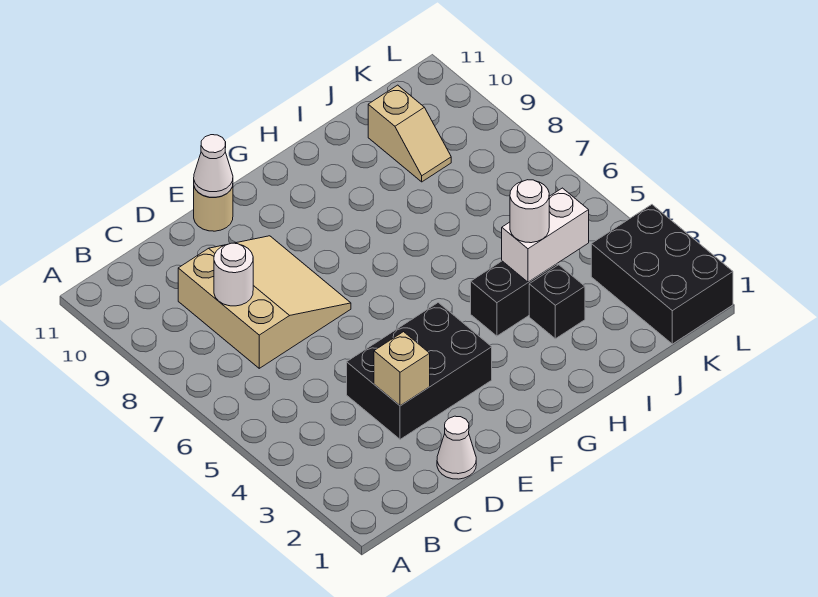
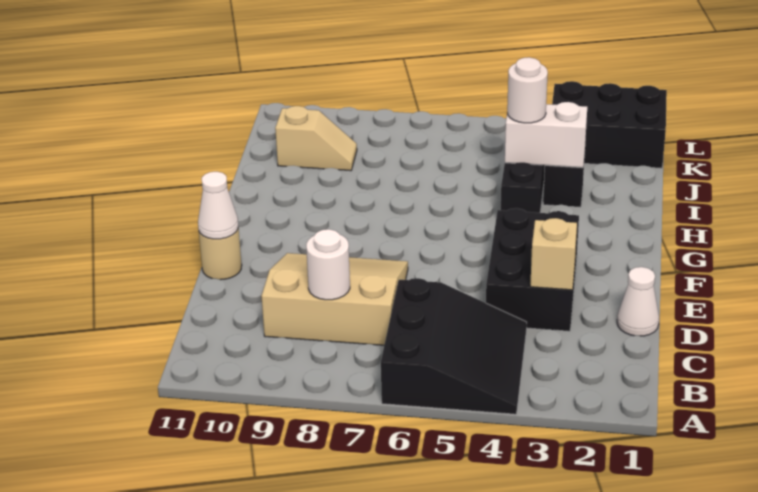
none -> black 3x3 slope [381,278,527,414]
white 1x2 brick [502,188,589,282] -> white 1x2 brick turned to [505,102,587,168]

